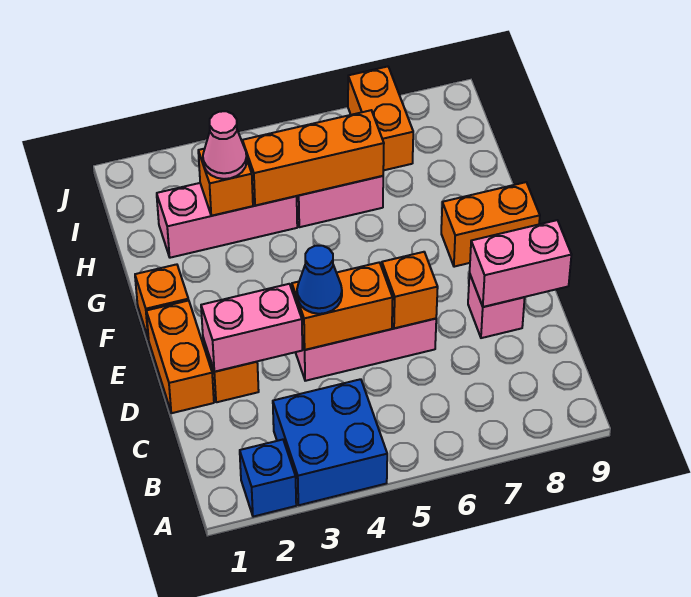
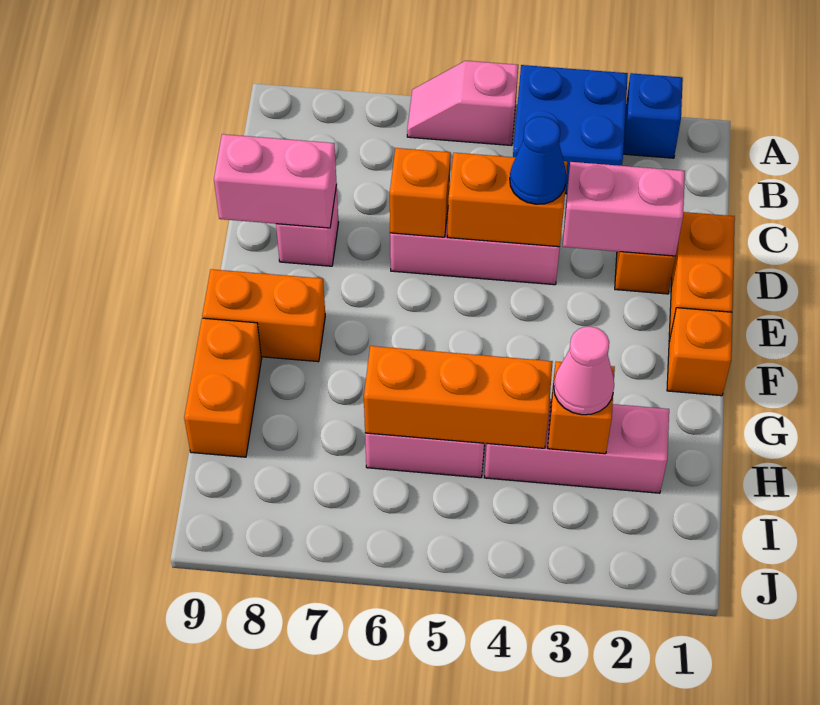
none -> pink 1x2 slope [407,61,518,145]
orange 1x2 brick [348,67,413,170] -> orange 1x2 brick moved to [184,318,262,457]

